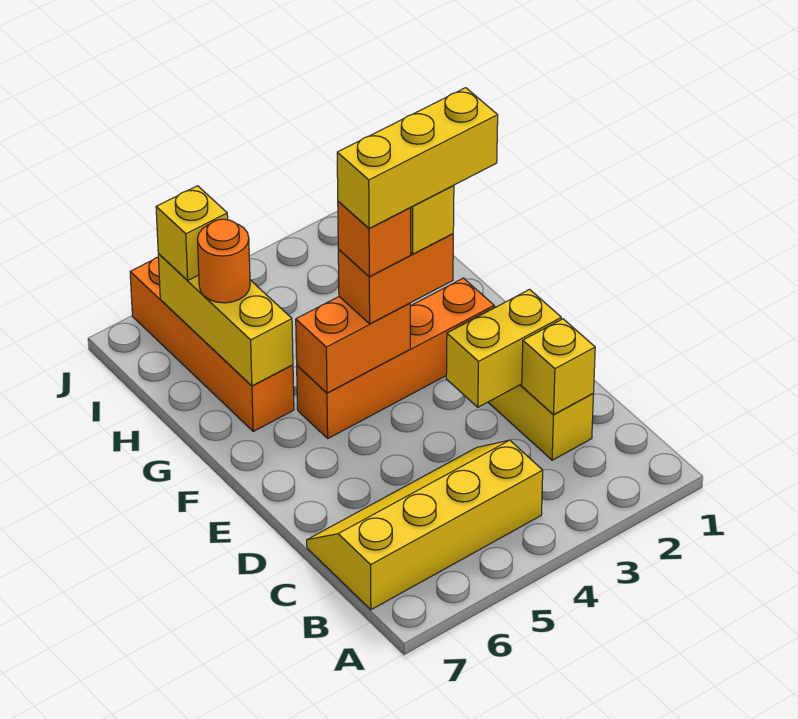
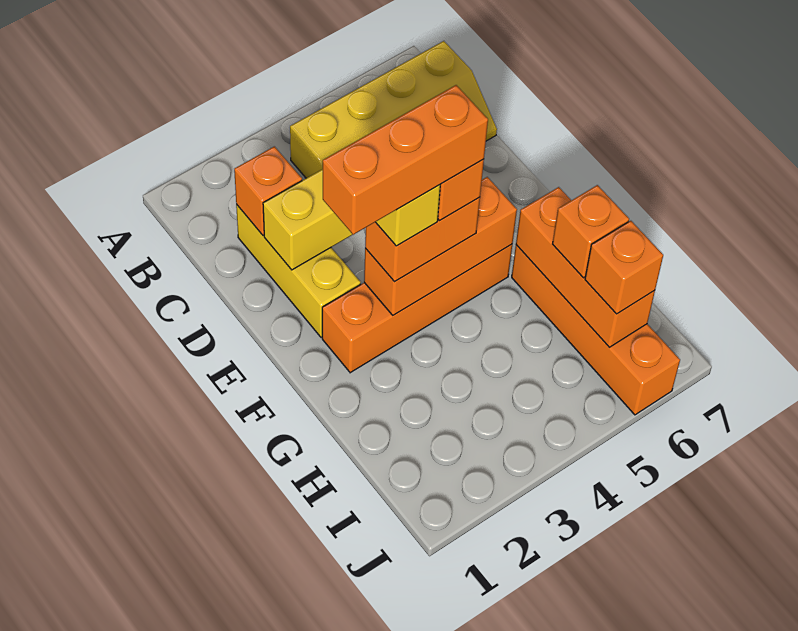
yellow 1x1 brick [522,319,595,414] -> orange 1x1 brick [234,146,302,236]
yellow 1x3 brick [337,88,498,228] -> orange 1x3 brick [323,85,488,235]
orange 1x2 brick [296,297,410,393] -> orange 1x3 brick [364,177,517,315]
yellow 1x3 brick [158,254,293,386] -> orange 1x3 brick [516,187,655,347]
orange 1x1 round brick [197,219,250,303] -> orange 1x1 brick [553,185,629,278]
yellow 1x1 brick [156,186,228,281] -> orange 1x1 brick [585,221,663,314]

